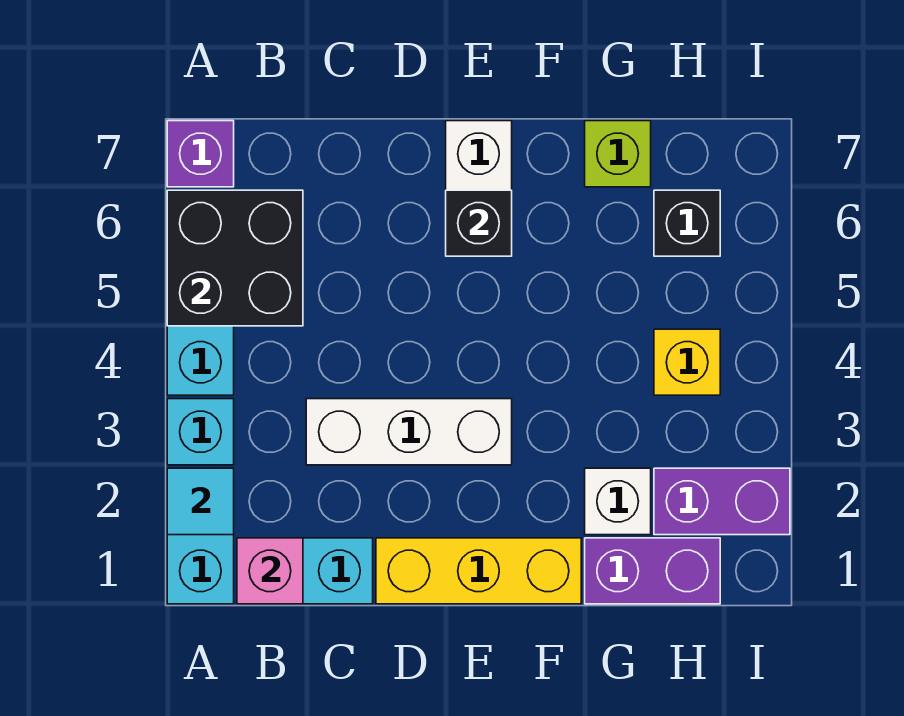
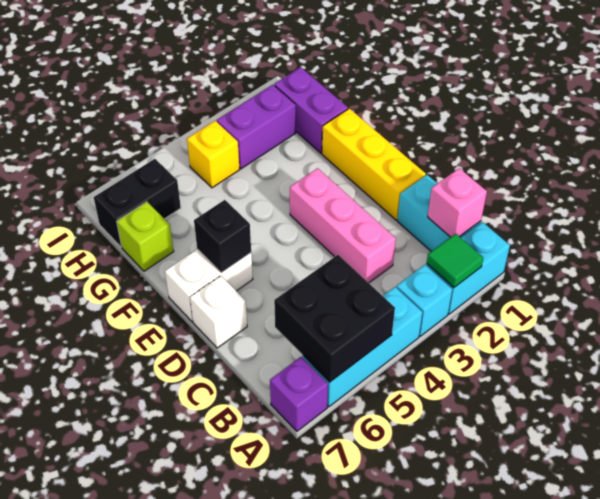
cyan 1x1 tile [167,468,234,535] -> green 1x1 tile [427,234,483,287]
white 1x3 brick [306,399,512,465] -> pink 1x3 brick [290,168,396,283]
white 1x1 brick [585,468,651,535] -> white 1x1 brick moved to [190,276,247,348]
purple 1x2 brick [654,468,790,535] -> purple 1x2 brick turned to [217,85,296,169]
black 1x1 brick [654,190,720,256] -> black 1x2 brick [94,159,181,247]

